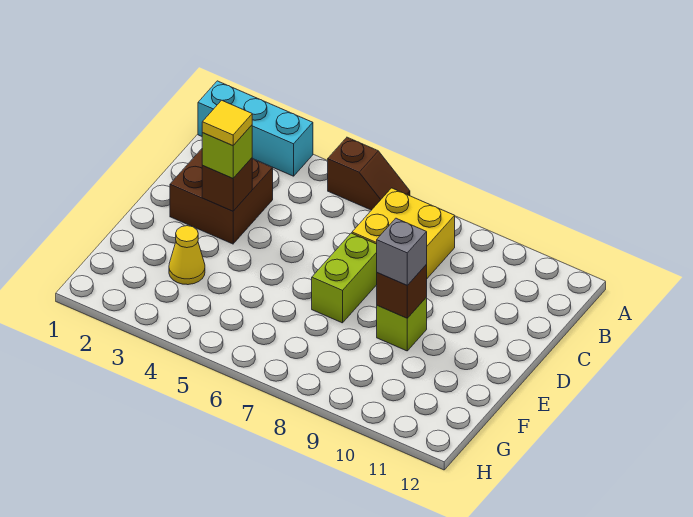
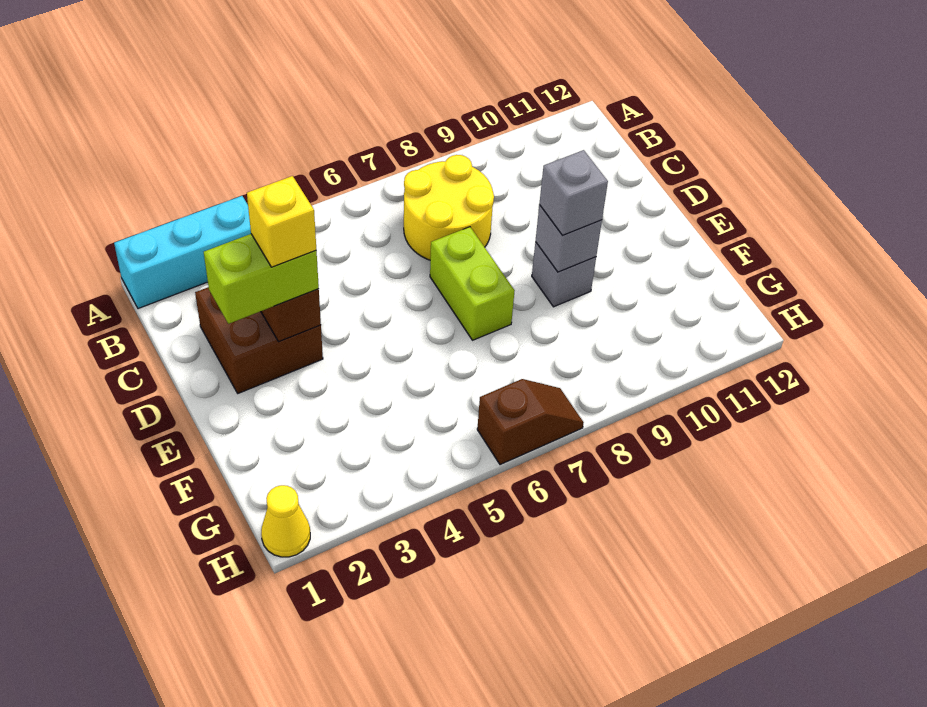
brown 1x2 slope [328,137,410,210] -> brown 1x2 slope moved to [477,379,584,465]
yellow 2x2 brick [352,188,455,278] -> yellow 2x2 round brick [404,155,494,260]
lime 1x1 brick [202,125,252,178] -> lime 1x2 brick [204,234,319,324]
yellow 1x1 tile [202,100,252,146] -> yellow 1x1 brick [247,176,316,267]
lime 1x1 brick [377,297,427,351] -> grey 1x1 brick [532,242,596,307]
brown 1x1 brick [377,265,427,318] -> grey 1x1 brick [536,205,602,272]
yellow 1x1 cone [169,226,205,285] -> yellow 1x1 cone moved to [261,485,310,557]

